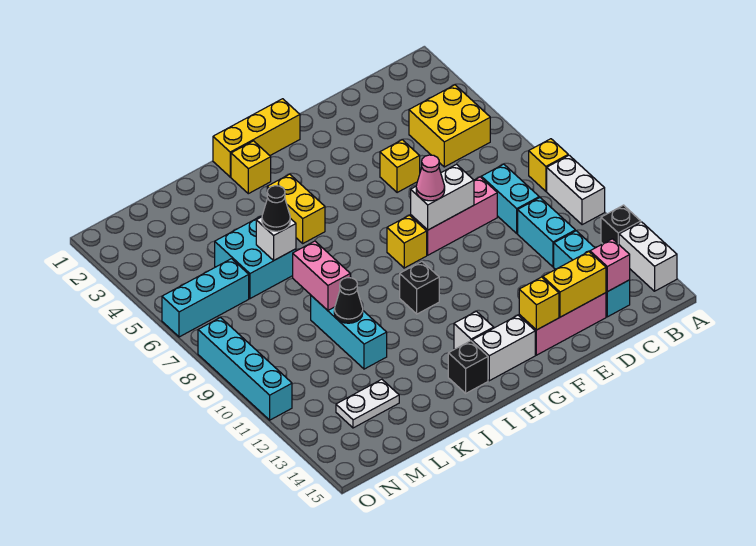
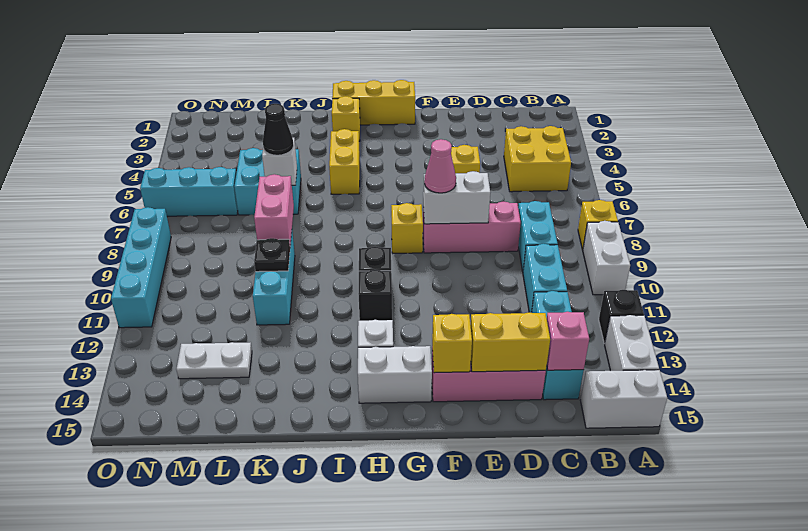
none -> white 1x2 brick [580,370,667,428]
black 1x1 brick [448,341,488,393] -> black 1x1 brick moved to [358,270,392,321]
black 1x1 cone [334,278,363,323] -> black 1x1 plate [254,238,290,272]

